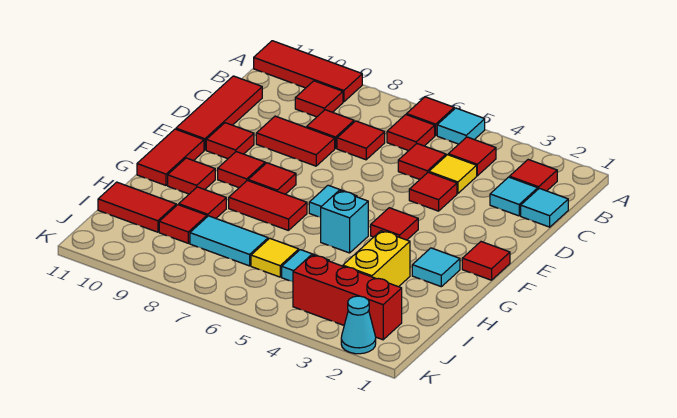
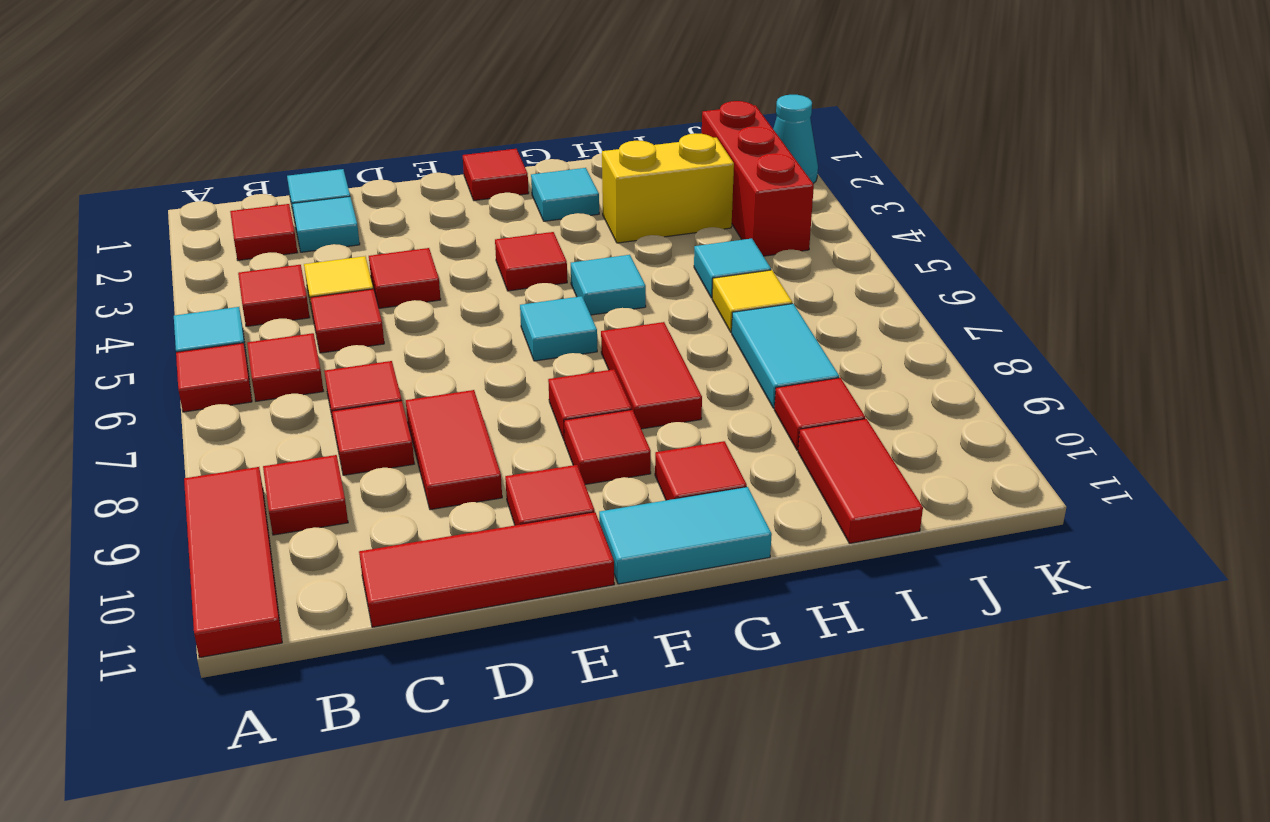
red 1x2 tile [137,129,204,185] -> cyan 1x2 tile [599,487,772,584]
cyan 1x1 brick [321,191,368,253] -> cyan 1x1 tile [571,255,646,315]
red 1x1 tile [179,187,226,218] -> none

